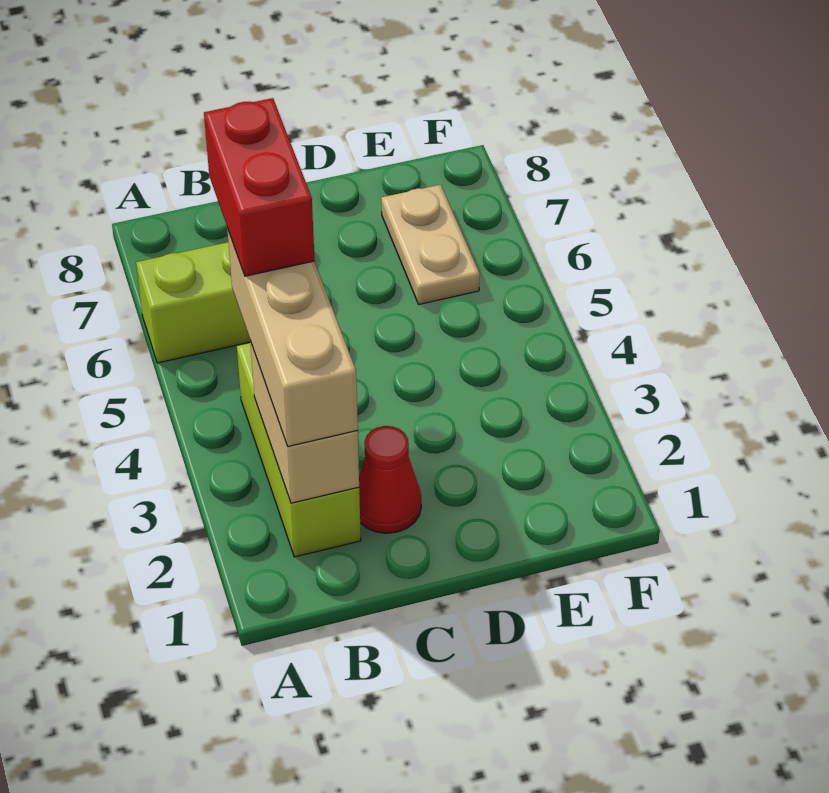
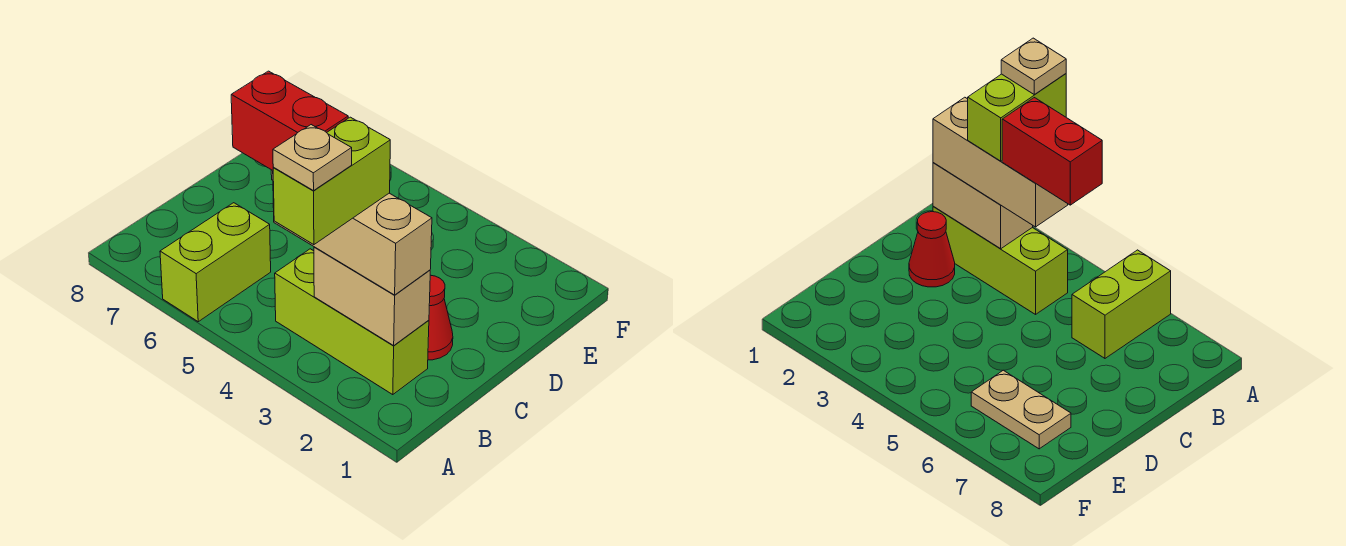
none -> lime 1x2 brick [273,117,390,245]
none -> tan 1x1 plate [273,125,352,191]

